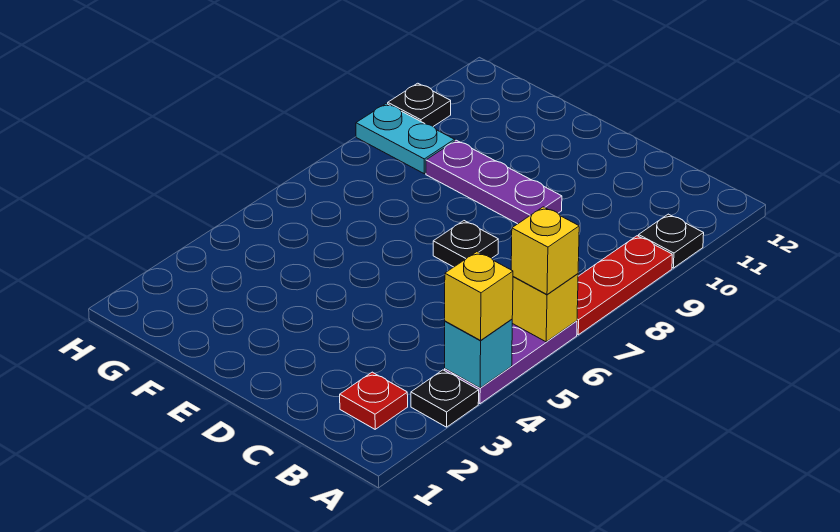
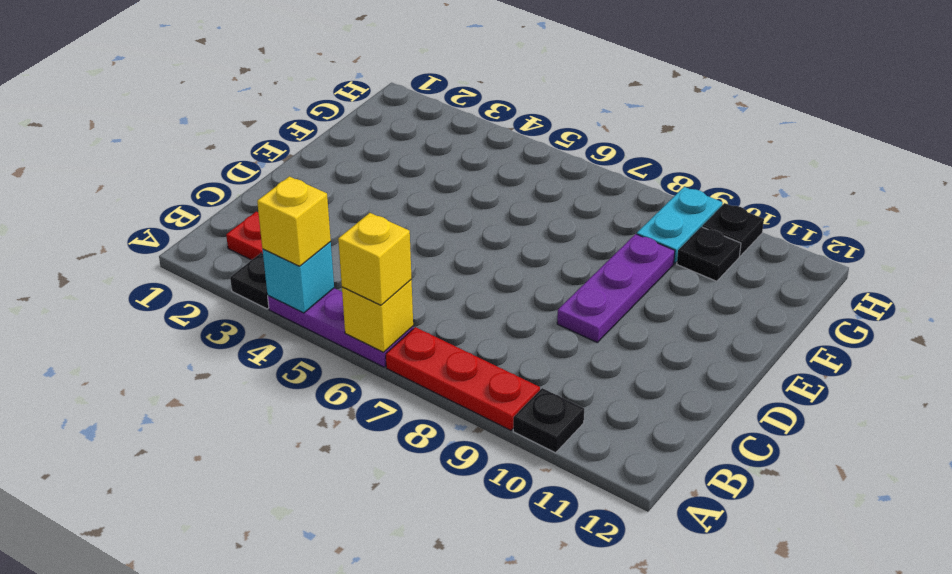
black 1x1 plate [433,221,498,267] -> black 1x1 plate moved to [677,227,741,281]

